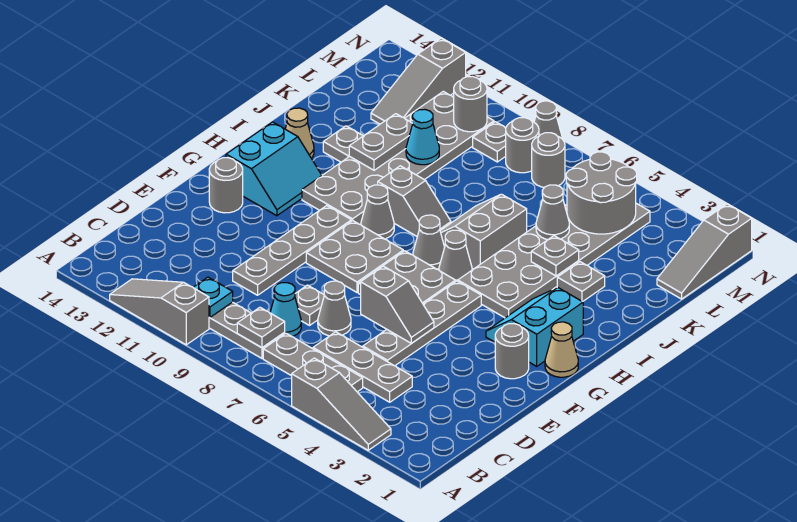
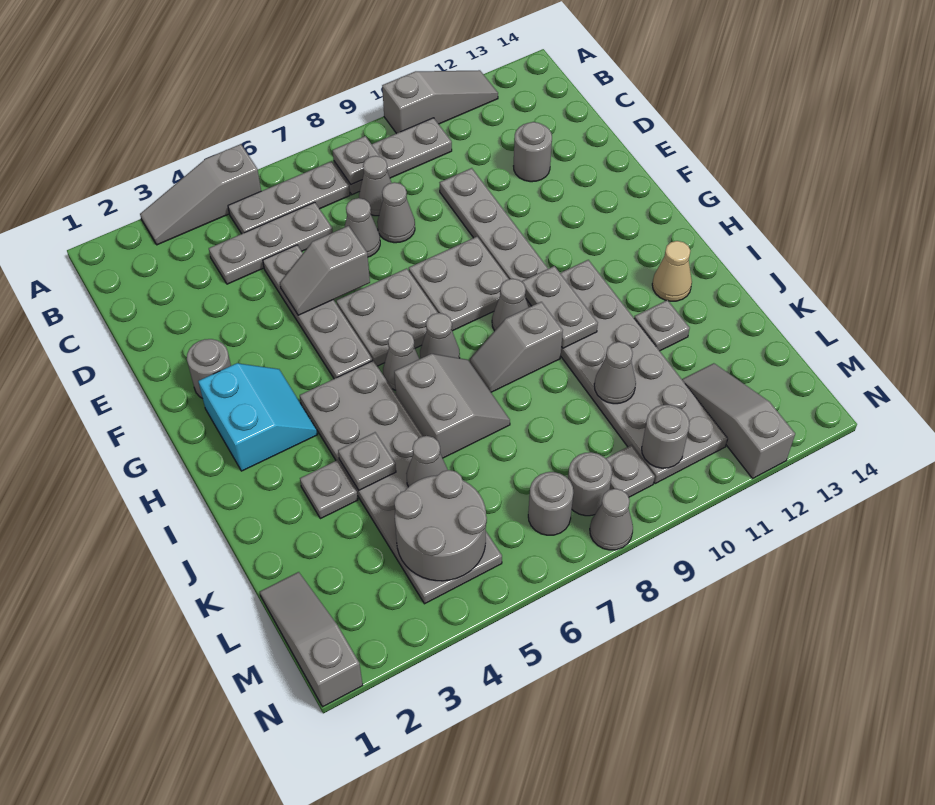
cyan 1x1 plate [193,277,233,317] -> none
cyan 1x1 cone [270,283,301,337] -> grey 1x1 cone [359,156,391,216]
grey 1x1 plate [295,285,324,325] -> grey 1x1 cone [377,182,415,243]
grey 1x1 round brick [209,158,243,213] -> grey 1x1 round brick moved to [514,122,552,182]
tan 1x1 cone [545,322,578,377] -> none
cyan 2x2 slope [226,122,322,216] -> none
grey 1x2 plate [349,114,413,170] -> grey 1x2 plate moved to [521,266,598,348]
cyan 1x1 cone [406,109,439,165] -> grey 1x1 cone [594,342,636,404]

